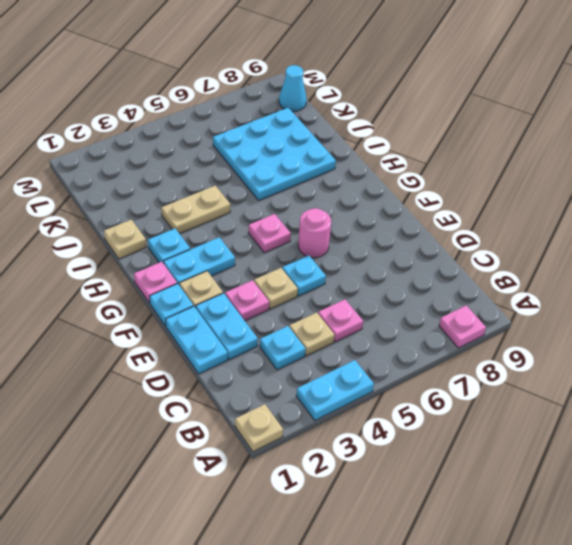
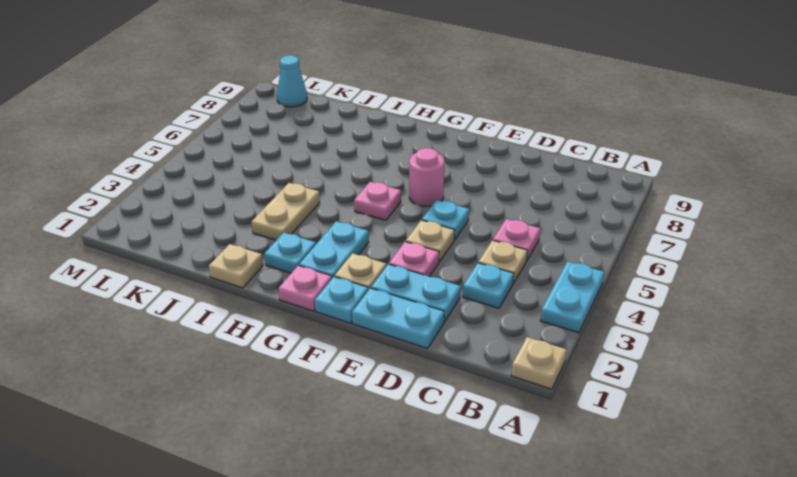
pink 1x1 plate [439,305,486,348] -> none
cyan 3x3 plate [213,108,336,200] -> none

